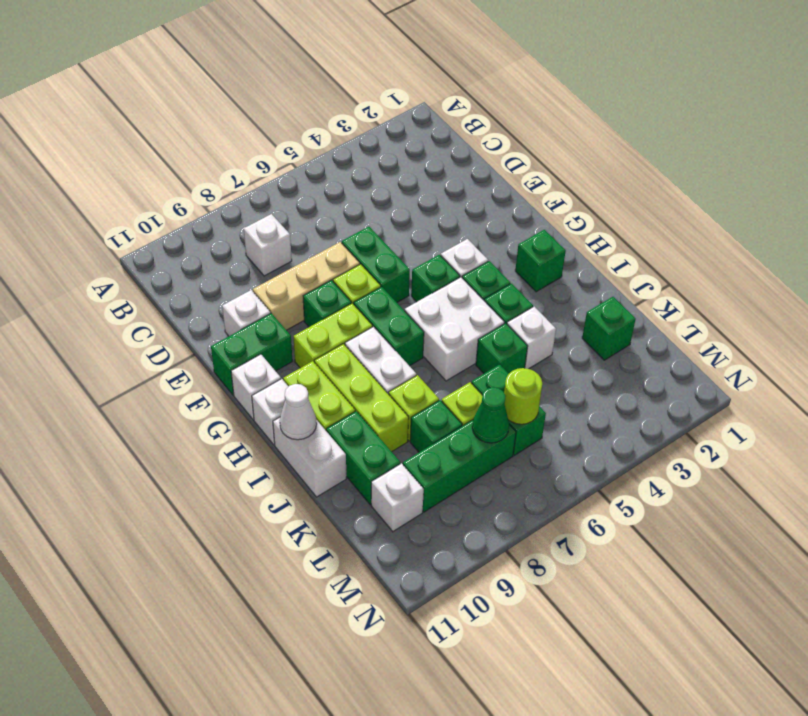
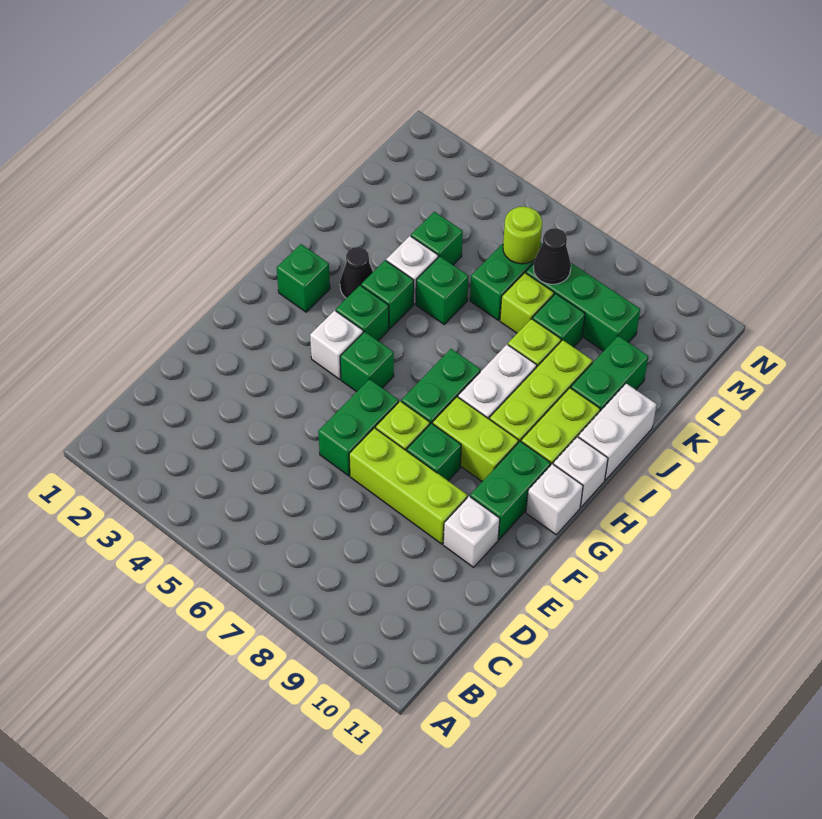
white 1x1 brick [244,214,292,276] -> none
tan 1x3 brick [253,242,360,330] -> lime 1x3 brick [349,428,467,544]
green 1x2 brick [211,313,293,395] -> green 1x2 brick turned to [470,441,551,539]
white 2x2 brick [405,277,505,381] -> none
none -> black 1x1 cone [340,247,373,298]
white 1x1 cone [280,384,317,440] -> none
green 1x1 brick [582,297,636,360] -> green 1x1 brick moved to [411,212,463,265]
green 1x1 cone [472,387,509,443] -> black 1x1 cone [534,228,571,284]
white 1x1 brick [371,463,424,531] -> none

